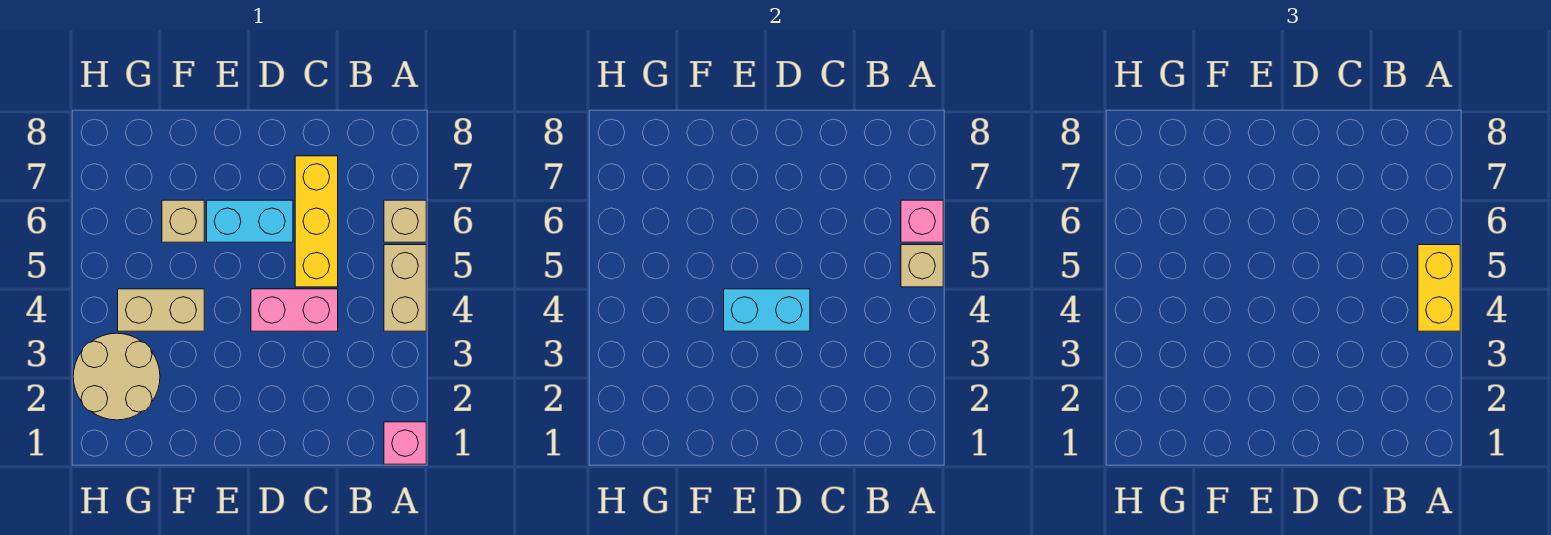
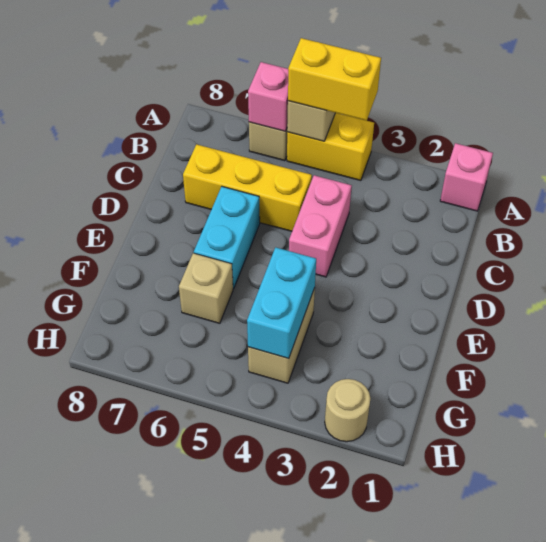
tan 1x2 brick [384,245,426,331] -> yellow 1x2 brick [287,113,374,181]
cyan 1x2 brick [724,289,810,331] -> cyan 1x2 brick moved to [247,247,316,359]
tan 2x2 round brick [73,333,160,420] -> tan 1x1 round brick [325,379,370,442]

